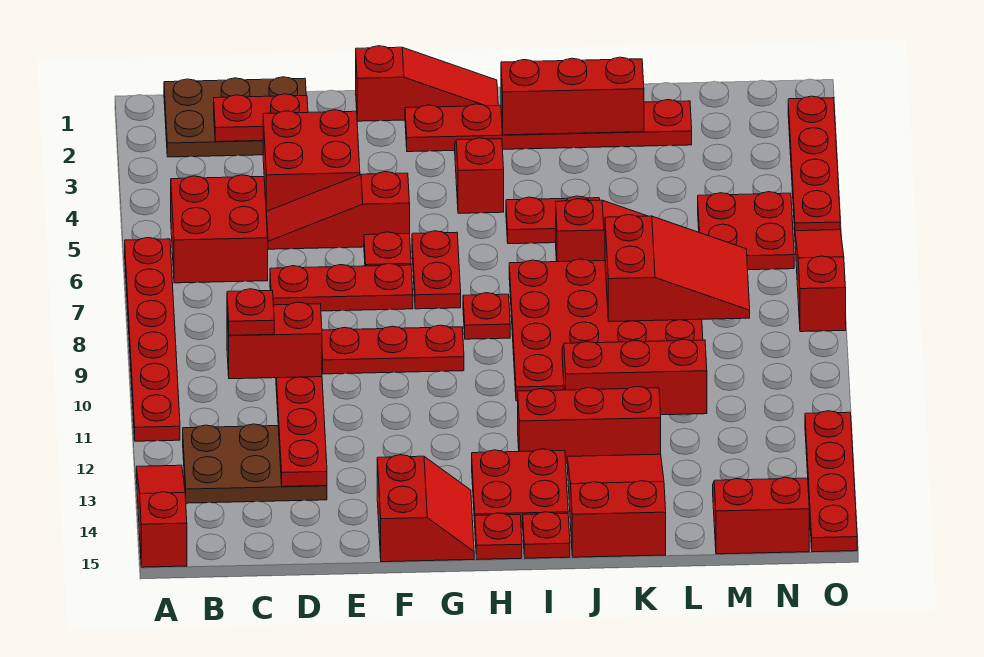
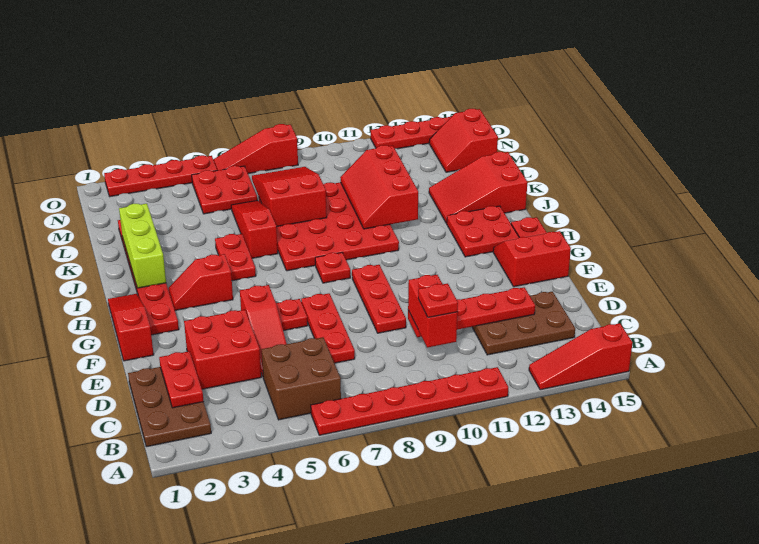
red 2x2 brick [171,175,268,283] -> brown 2x2 brick [262,337,341,420]
brown 2x3 plate [183,424,327,503] -> brown 2x3 plate turned to [472,292,575,355]
red 1x2 plate [412,231,461,309] -> none
red 1x3 brick [501,57,644,135] -> lime 1x3 brick [119,204,166,288]
red 1x3 brick [518,386,661,463] -> none
red 1x1 plate [523,512,570,558] -> none

